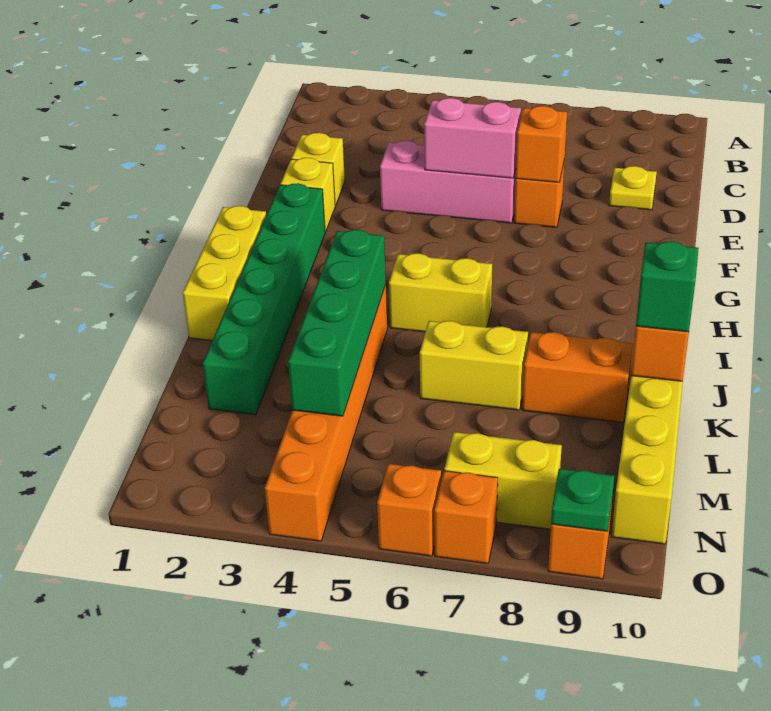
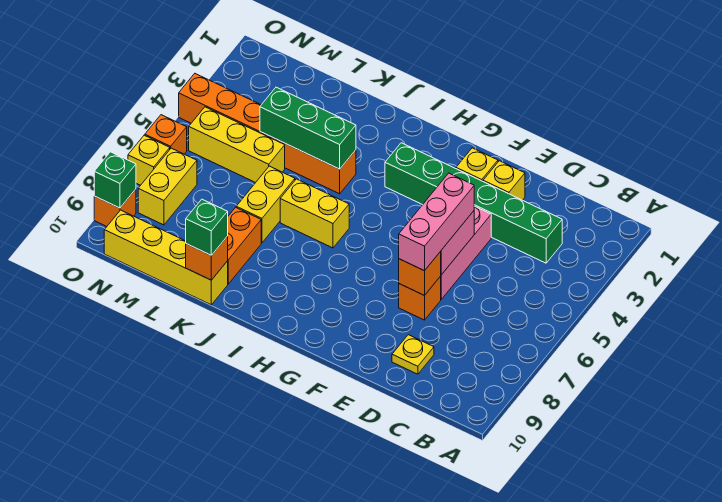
none -> pink 1x3 brick [399,173,474,271]
green 1x6 brick [203,183,325,415] -> green 1x6 brick moved to [385,143,562,263]
yellow 1x3 brick [183,206,266,340] -> yellow 1x3 brick moved to [189,107,285,183]
yellow 1x2 brick [389,253,492,332] -> yellow 1x2 brick turned to [280,179,349,248]
green 1x4 brick [288,230,386,416] -> green 1x3 brick [260,87,356,169]
orange 1x1 brick [434,471,498,564] -> yellow 1x1 brick [128,135,170,185]
green 1x1 plate [551,469,614,531] -> green 1x1 brick [94,152,136,208]

